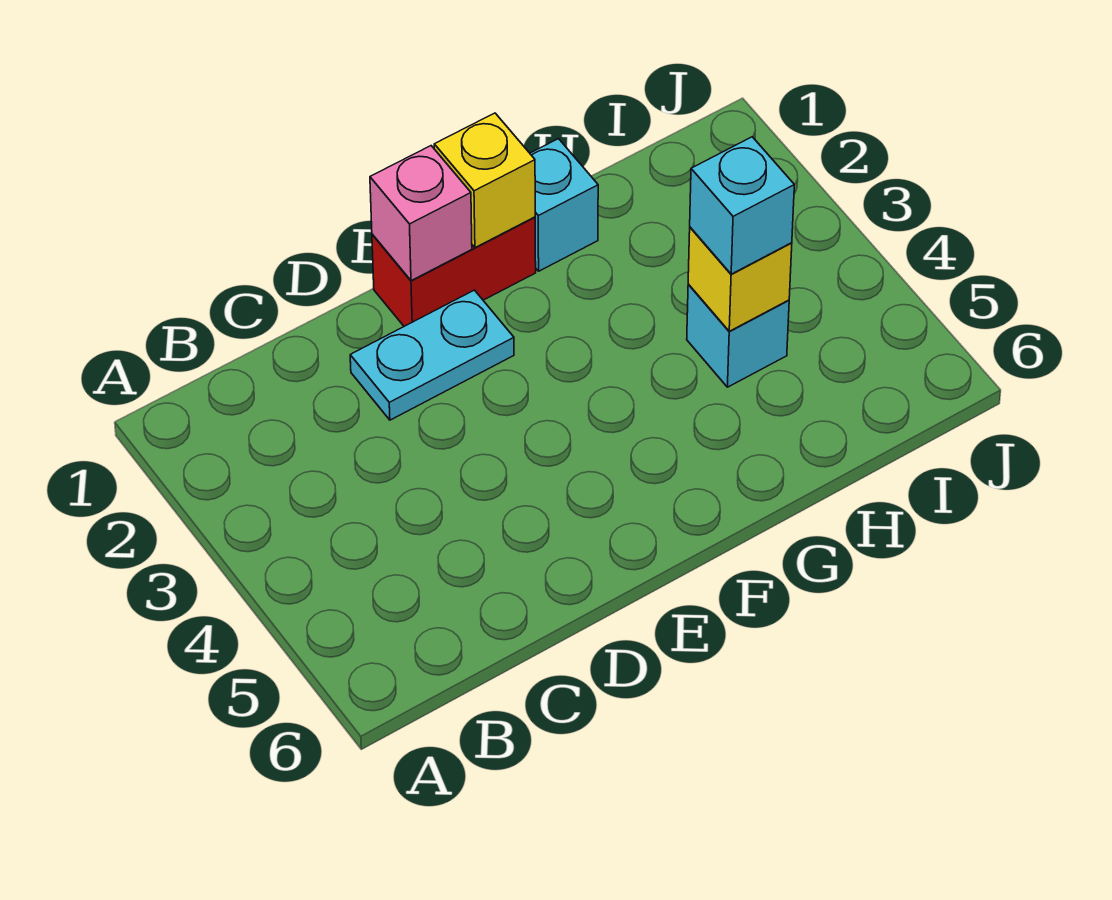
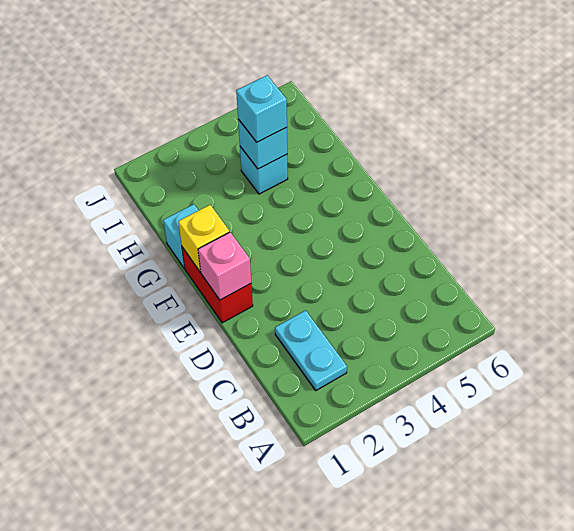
cyan 1x2 plate [350,290,514,420] -> cyan 1x2 plate moved to [275,310,347,390]
yellow 1x1 brick [688,227,792,331] -> cyan 1x1 brick [238,119,287,169]

